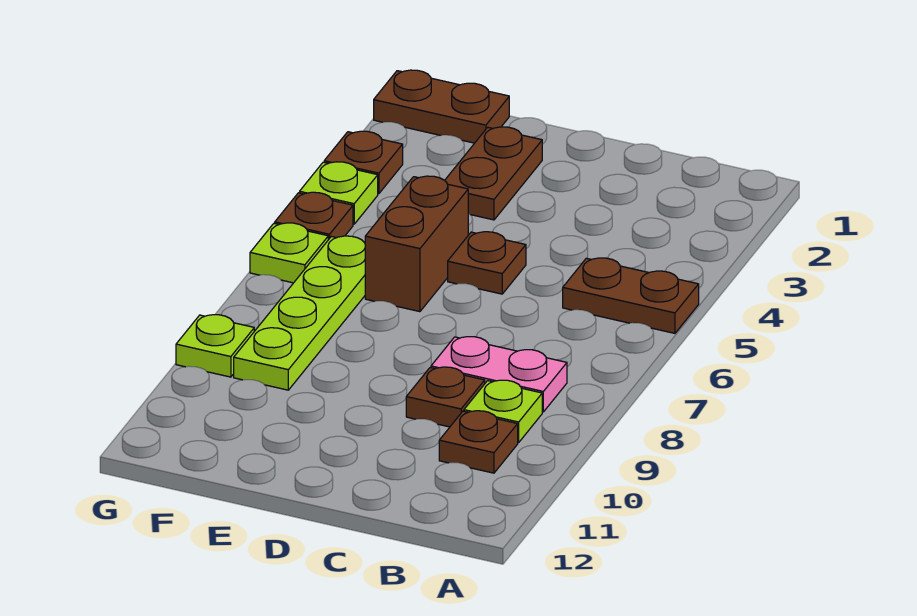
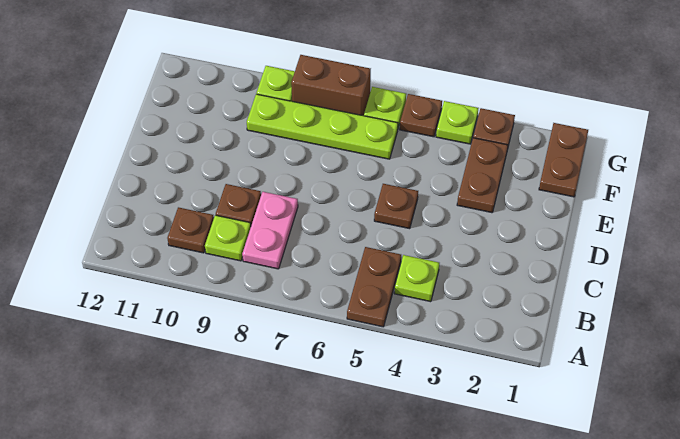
none -> lime 1x1 plate [394,255,439,302]
brown 1x2 plate [445,127,542,220] -> brown 1x2 plate turned to [457,138,508,213]
brown 1x2 brick [365,176,468,312] -> brown 1x2 brick moved to [291,55,371,116]

